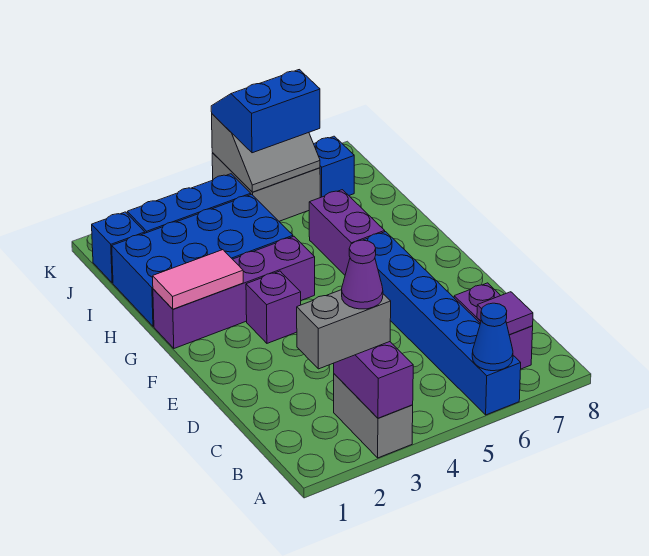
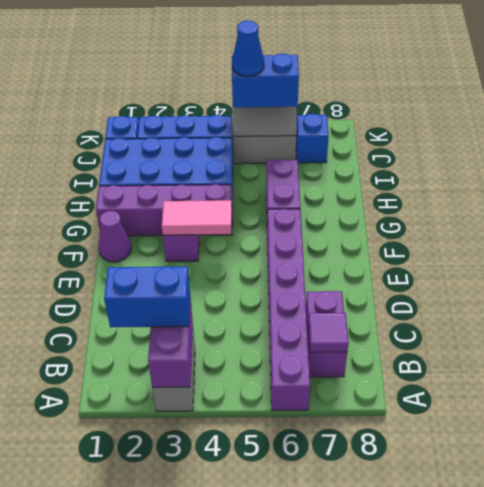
blue 1x6 brick [364,232,521,415] -> purple 1x6 brick [267,209,310,410]
blue 1x1 cone [472,303,513,371] -> blue 1x1 cone moved to [232,20,264,76]
grey 1x2 brick [297,290,391,369] -> blue 1x2 brick [104,266,190,327]
purple 1x1 cone [342,240,383,309] -> purple 1x1 cone moved to [99,211,131,262]
pink 1x2 tile [153,250,243,309] -> pink 1x2 tile moved to [162,200,232,235]

